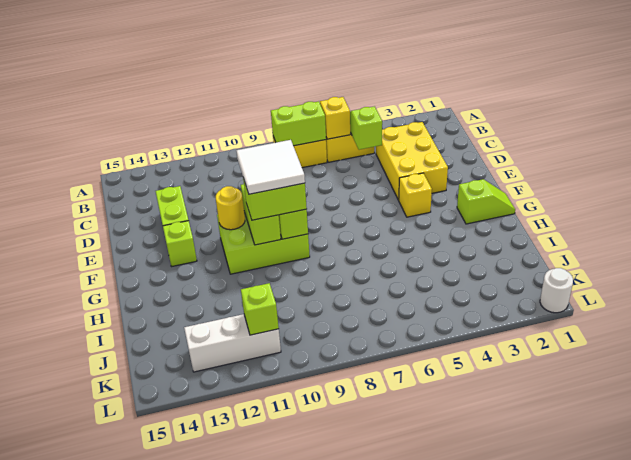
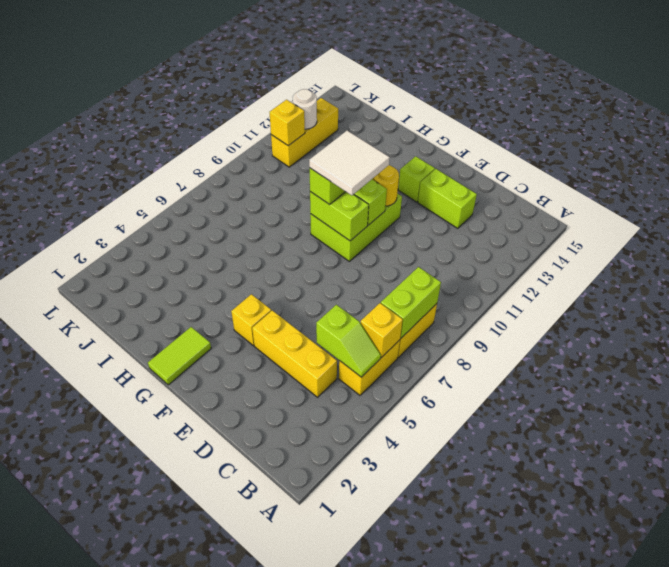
yellow 2x3 brick [376,122,448,200] -> yellow 1x3 brick [252,310,337,397]
lime 1x2 slope [457,179,515,224] -> lime 1x2 tile [148,327,211,385]
white 1x3 brick [184,314,281,372] -> yellow 1x3 brick [271,98,338,167]
lime 1x1 brick [241,283,279,335] -> yellow 1x1 brick [270,100,305,146]
white 1x1 round brick [540,268,573,313] -> white 1x1 round brick moved to [293,89,317,129]

